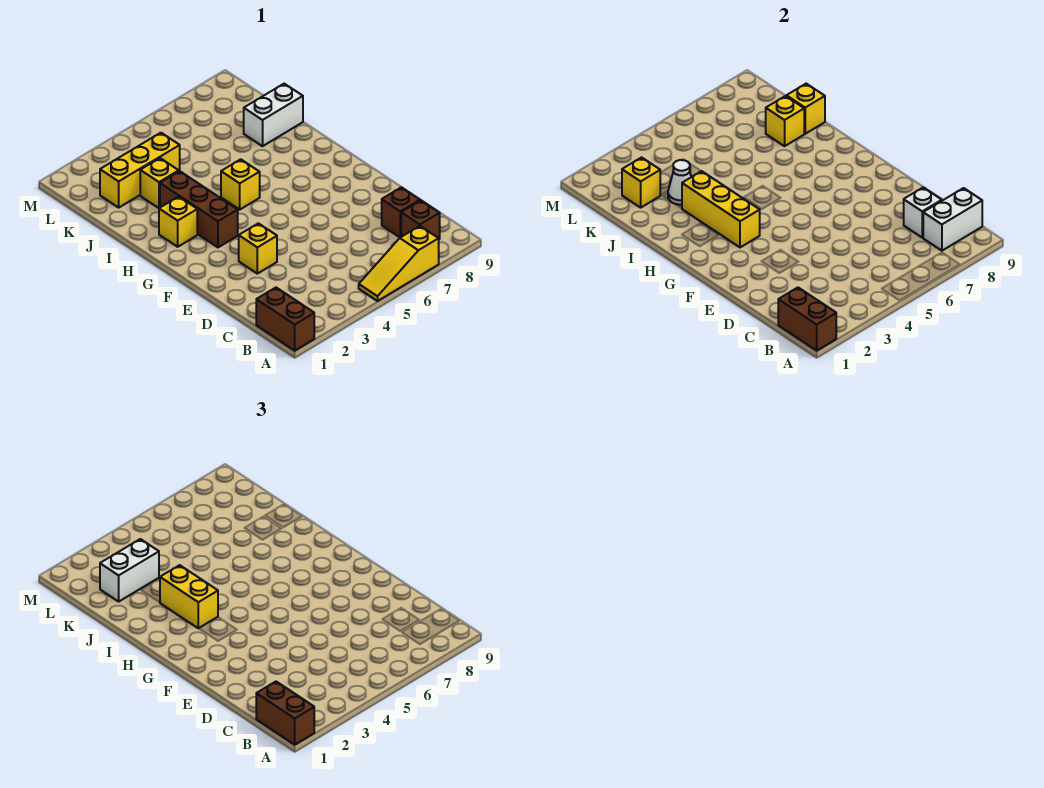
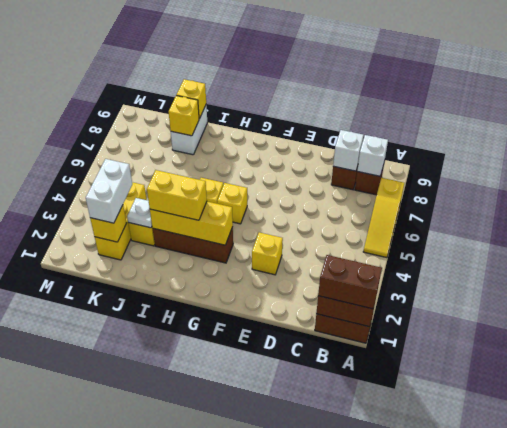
white 1x2 brick [923,188,982,251] -> white 1x1 brick [357,135,388,176]
yellow 1x1 brick [159,197,197,247] -> yellow 1x1 brick moved to [217,183,247,224]
white 1x1 cone [668,160,691,205] -> white 1x1 plate [127,198,152,228]

